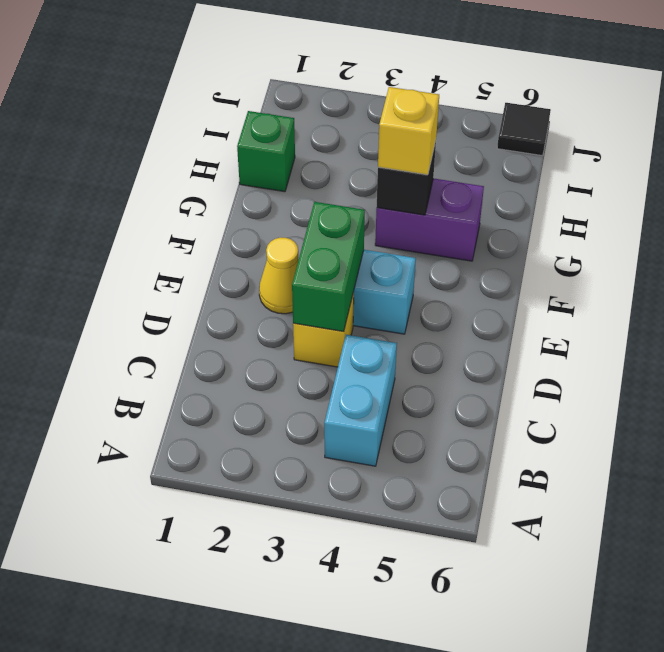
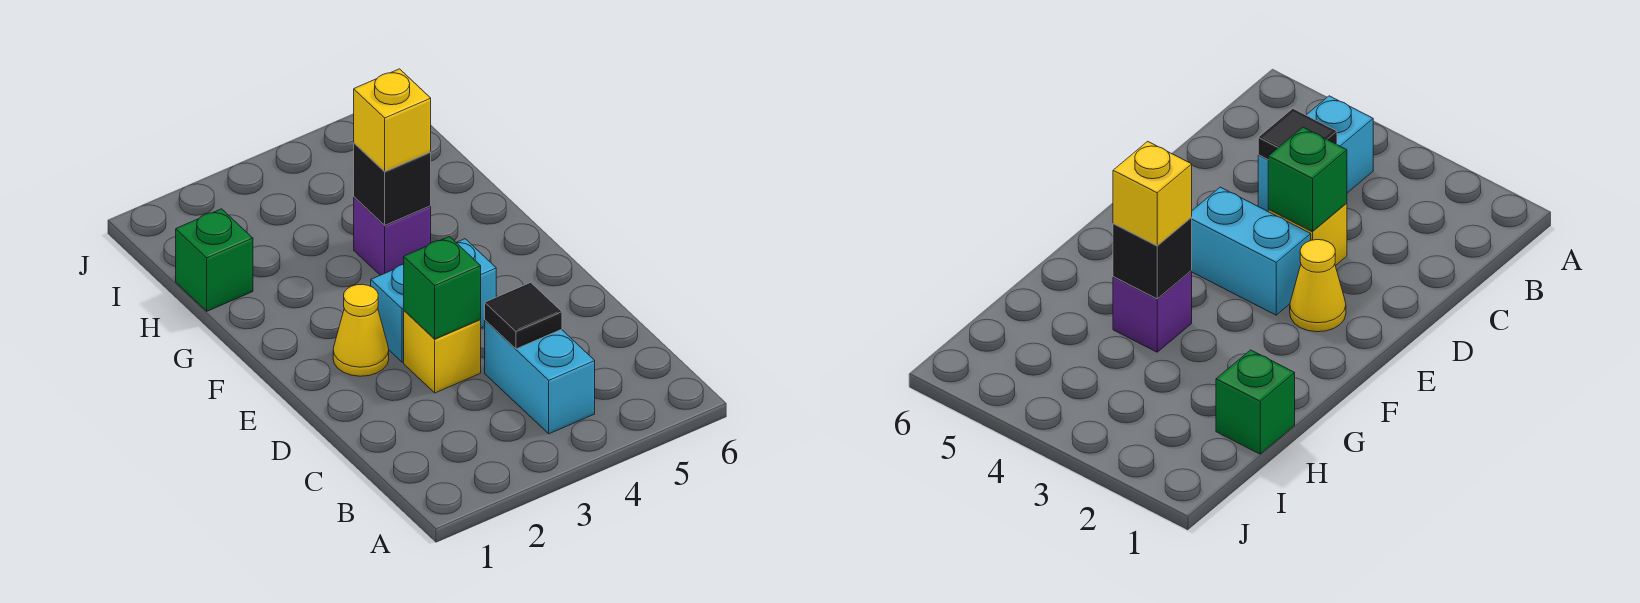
green 1x2 brick [292,202,365,331] -> green 1x1 brick [404,237,481,339]
purple 1x2 brick [375,178,484,261] -> purple 1x1 brick [354,197,431,275]
black 1x1 tile [497,103,551,156] -> black 1x1 tile moved to [485,282,562,349]

